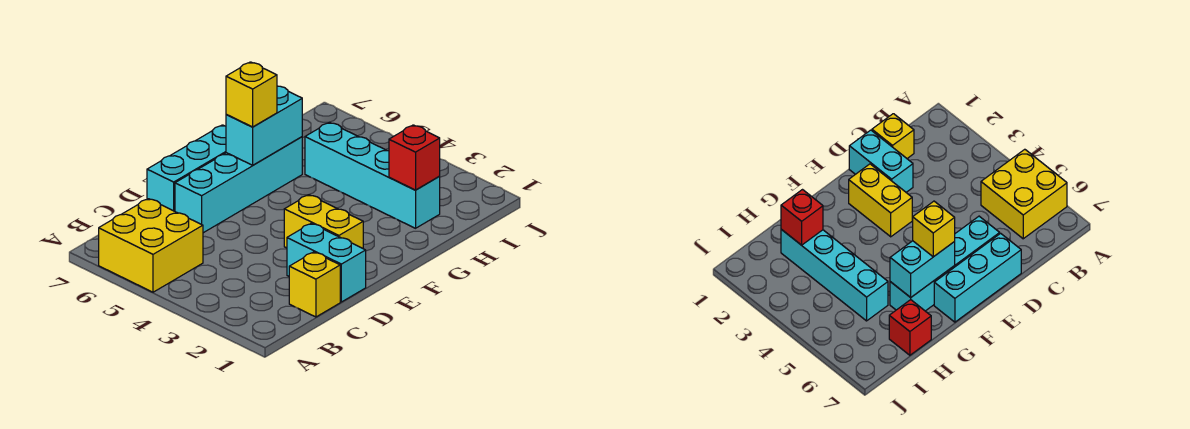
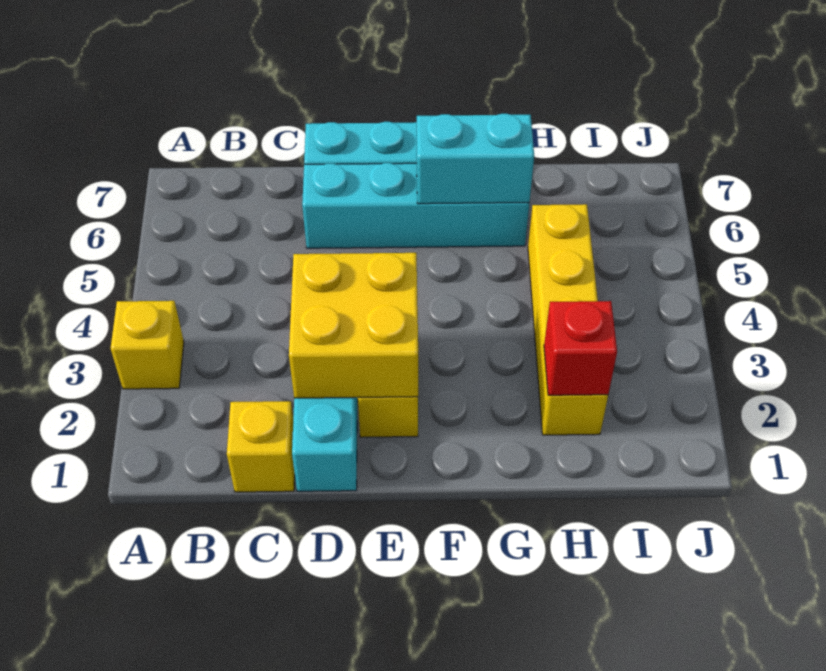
yellow 2x2 brick [99,199,203,292] -> yellow 2x2 brick moved to [289,253,418,398]
yellow 1x1 brick [226,62,277,127] -> yellow 1x1 brick moved to [111,301,184,389]
cyan 1x4 brick [305,122,440,228] -> yellow 1x4 brick [528,204,608,435]
red 1x1 brick [889,300,931,355] -> none

